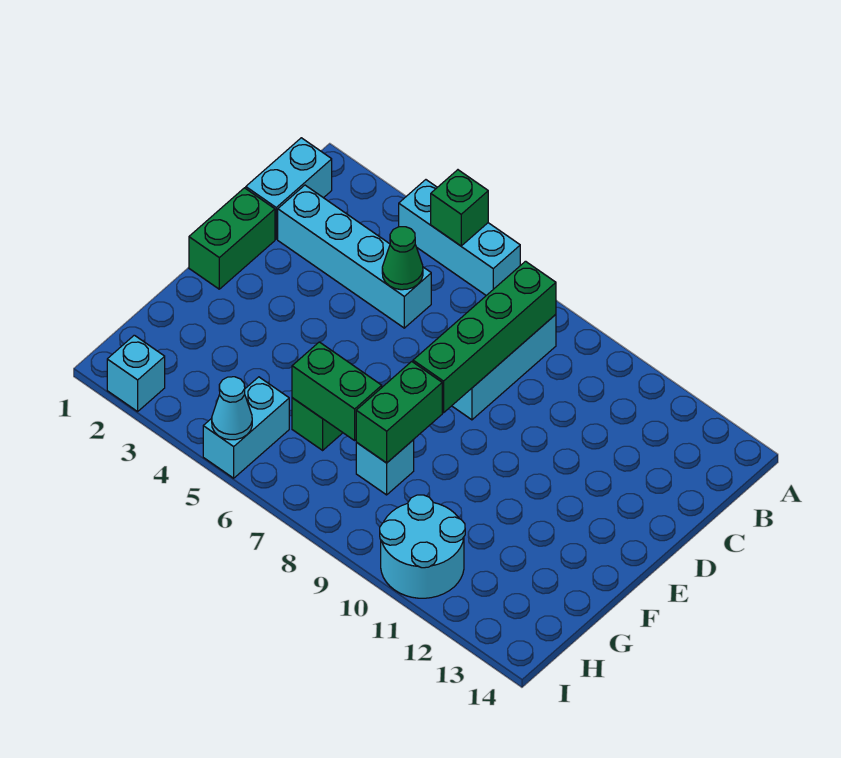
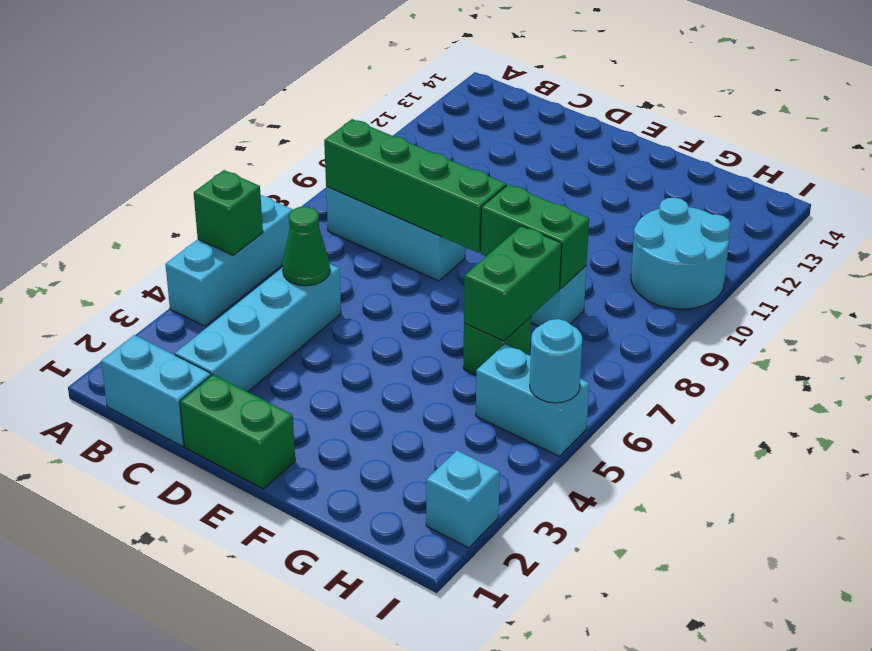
cyan 1x1 cone [212,377,252,440] -> cyan 1x1 round brick [530,319,582,403]

